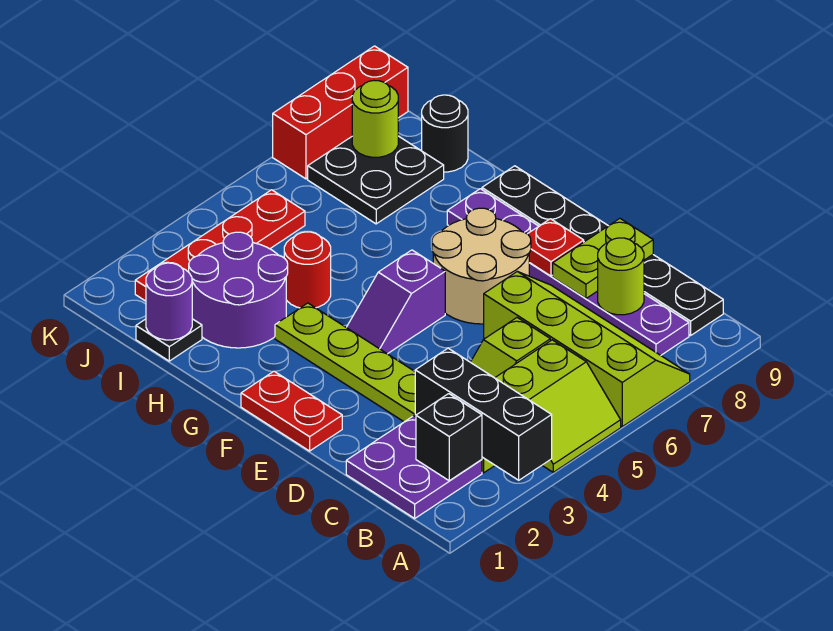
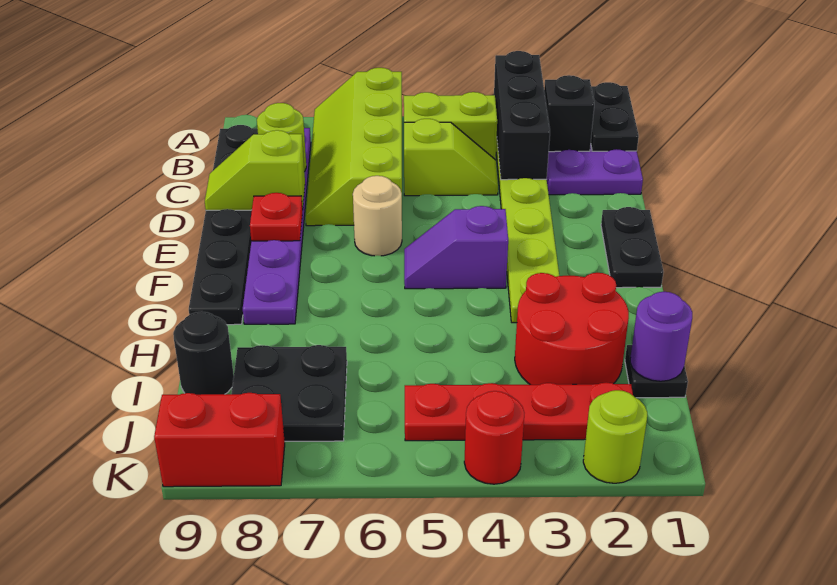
none -> black 1x2 plate [591,82,639,151]
lime 1x2 plate [553,219,653,298] -> lime 1x2 slope [205,130,305,210]
red 1x2 plate [241,371,342,451] -> black 1x2 plate [601,207,663,288]
tan 2x2 round brick [432,208,531,324] -> tan 1x1 round brick [353,176,402,256]
purple 1x2 slope [346,250,445,354] -> purple 1x2 slope turned to [404,206,508,289]
purple 2x2 round brick [189,232,288,348] -> red 2x2 round brick [515,273,629,385]
red 1x1 round brick [284,232,331,308] -> red 1x1 round brick moved to [464,391,524,484]
lime 1x1 round brick [352,81,398,157] -> lime 1x1 round brick moved to [583,390,647,483]
red 1x3 brick [273,46,408,179] -> red 1x2 brick [154,393,285,487]

